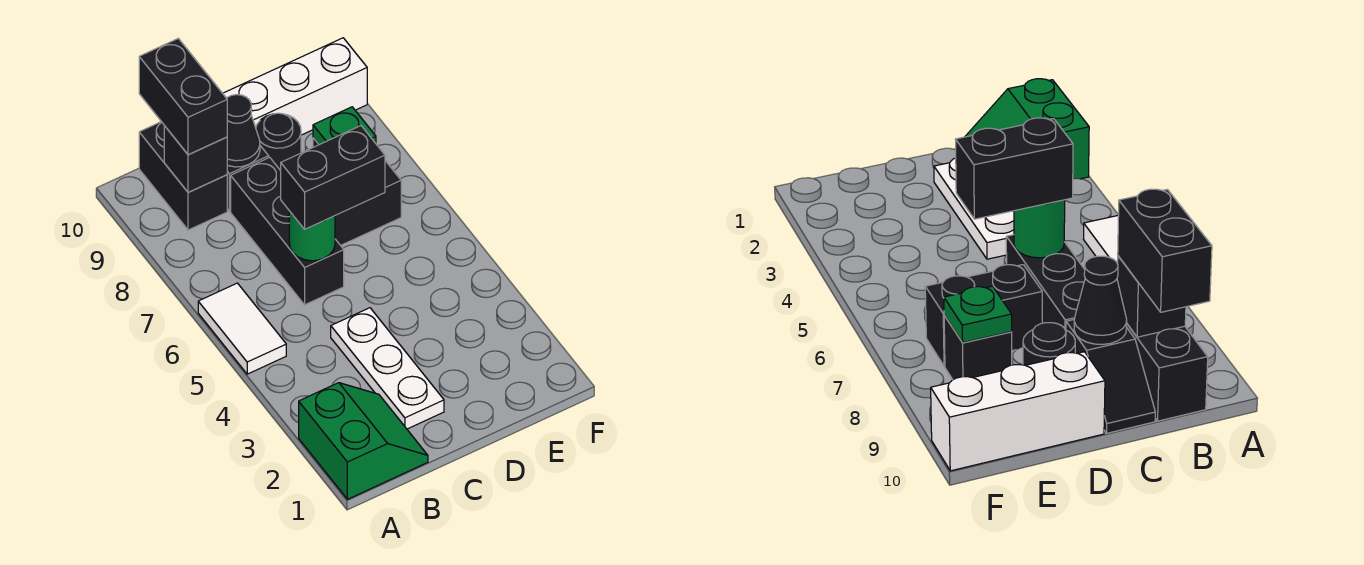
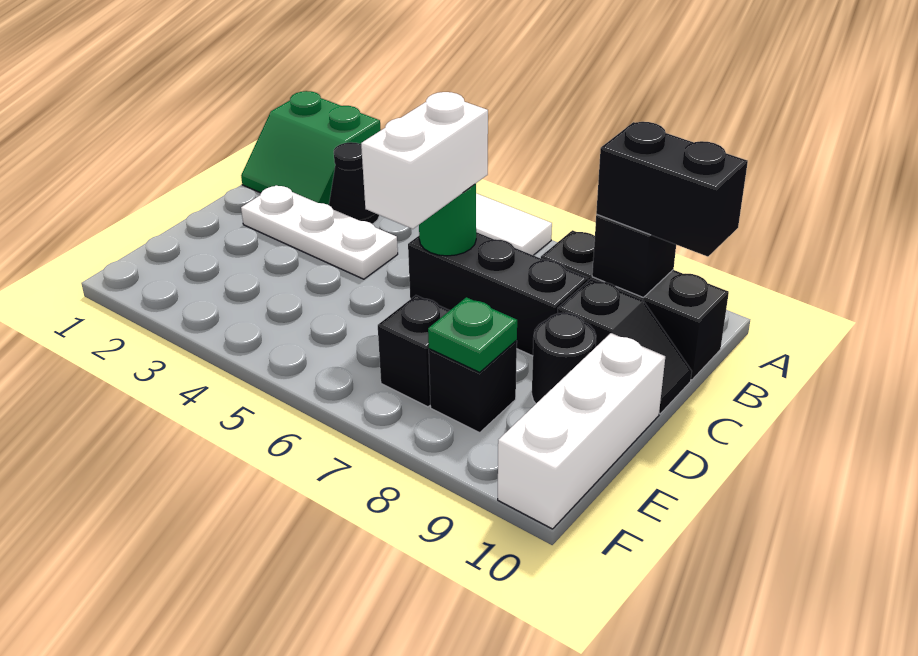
black 1x2 brick [139,122,227,230] -> black 1x3 brick [541,230,729,380]
black 1x2 brick [281,126,385,229] -> white 1x2 brick [361,92,488,229]
black 1x1 cone [227,95,260,167] -> black 1x1 cone moved to [329,142,380,224]
black 1x2 brick [335,161,401,245] -> black 1x1 brick [378,295,450,407]

